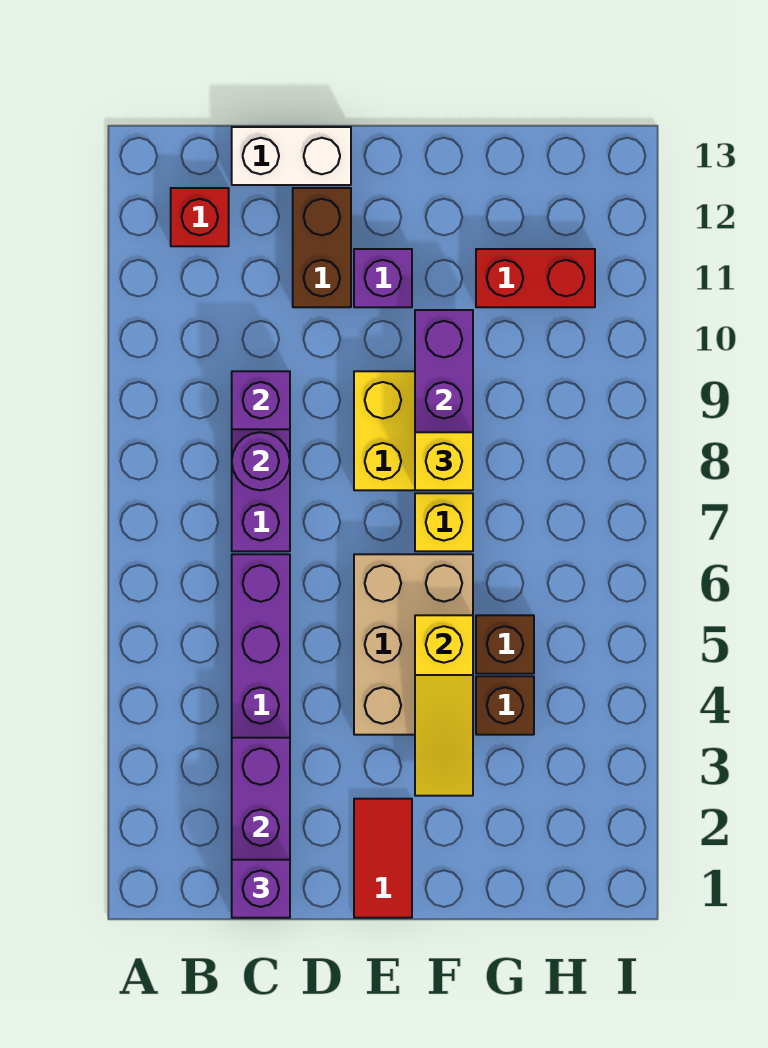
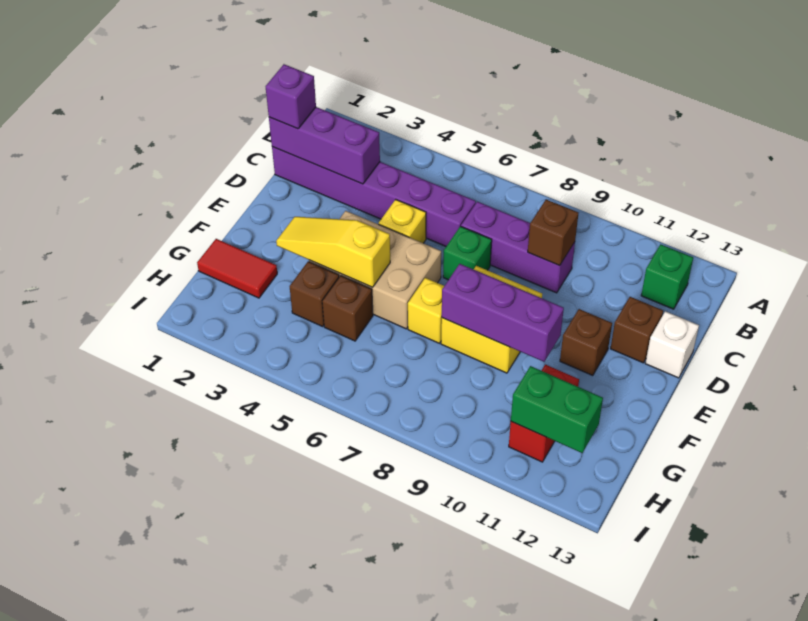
red 1x1 brick [171,188,229,246] -> green 1x1 brick [641,244,693,309]
purple 1x1 round brick [232,432,290,490] -> none
purple 1x1 brick [232,371,290,429] -> brown 1x1 brick [528,200,578,266]
white 1x2 brick [232,127,351,185] -> white 1x1 brick [645,311,699,378]
none -> green 1x1 brick [443,226,492,280]
brown 1x2 brick [293,188,351,307] -> brown 1x1 brick [611,297,663,363]
red 1x2 tile [354,799,412,918] -> red 1x2 tile moved to [197,239,277,298]
purple 1x1 brick [354,249,412,307] -> brown 1x1 brick [560,309,612,376]
yellow 1x1 brick [415,432,473,490] -> yellow 1x1 brick moved to [379,200,426,243]
none -> green 1x2 brick [511,366,603,453]

